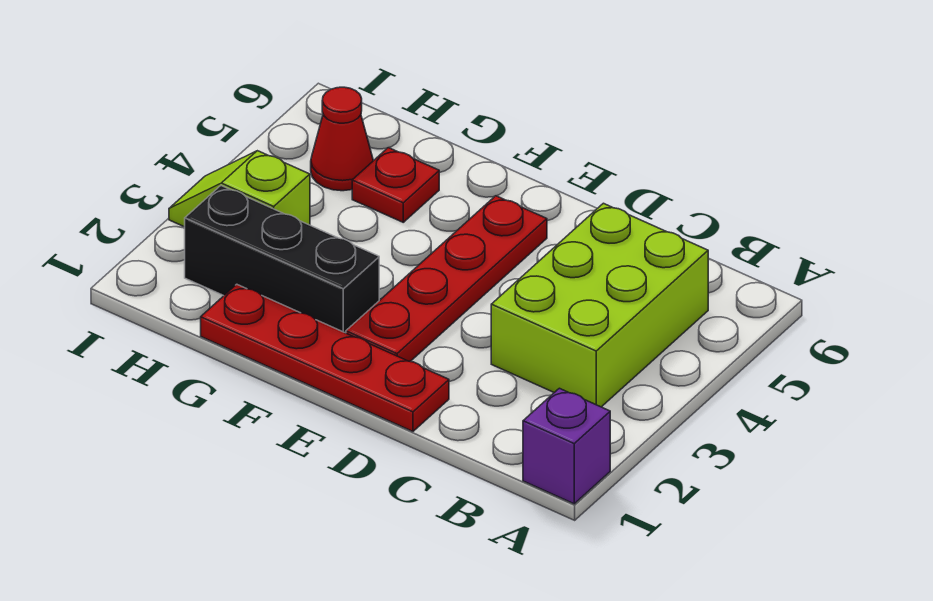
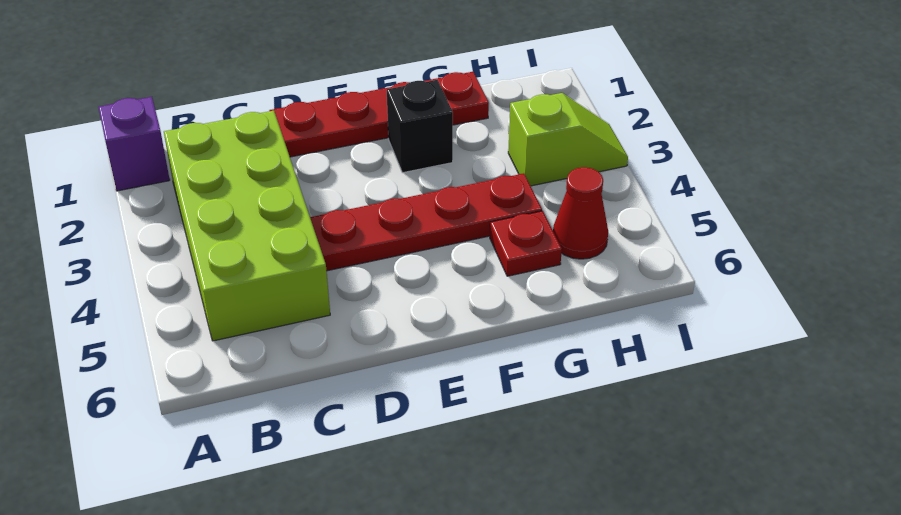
lime 2x3 brick [491,203,708,407] -> lime 2x4 brick [164,111,330,341]
red 1x4 plate [346,196,547,361] -> red 1x4 plate turned to [310,173,542,271]
black 1x3 brick [185,186,379,333] -> black 1x1 brick [387,80,453,173]

